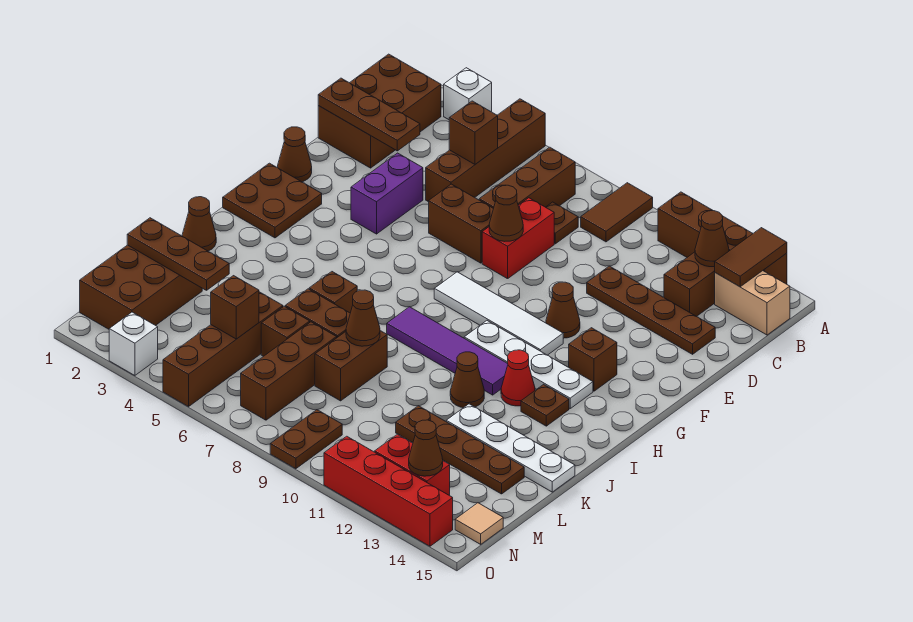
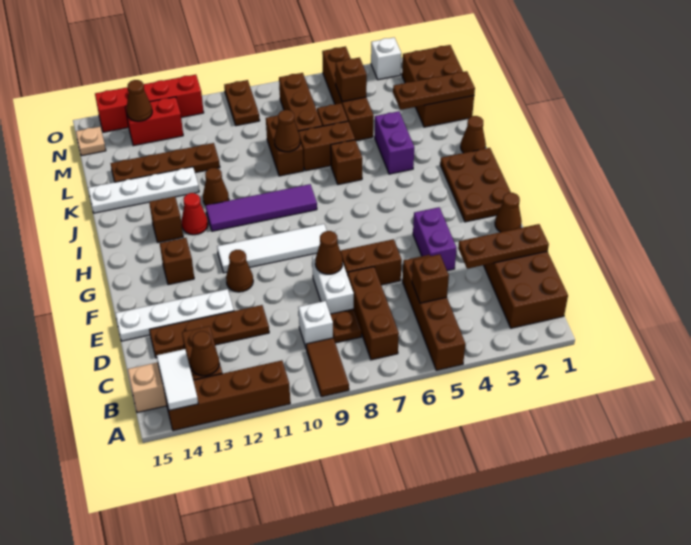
white 1x1 brick [444,68,492,120] -> white 1x1 brick moved to [298,301,333,347]
brown 1x2 tile [715,228,787,287] -> white 1x2 tile [157,349,198,410]
red 1x2 brick [482,198,554,279] -> white 1x2 brick [312,256,354,314]
brown 2x2 plate [223,163,322,238] -> brown 2x3 plate [440,148,511,222]
white 1x4 plate [464,321,593,408] -> white 1x4 plate moved to [115,289,234,341]
brown 1x1 plate [521,384,569,426] -> brown 1x1 brick [149,197,183,242]
none -> purple 1x2 brick [375,111,414,174]
tan 1x1 tile [455,503,503,544] -> tan 1x1 plate [76,127,106,156]

